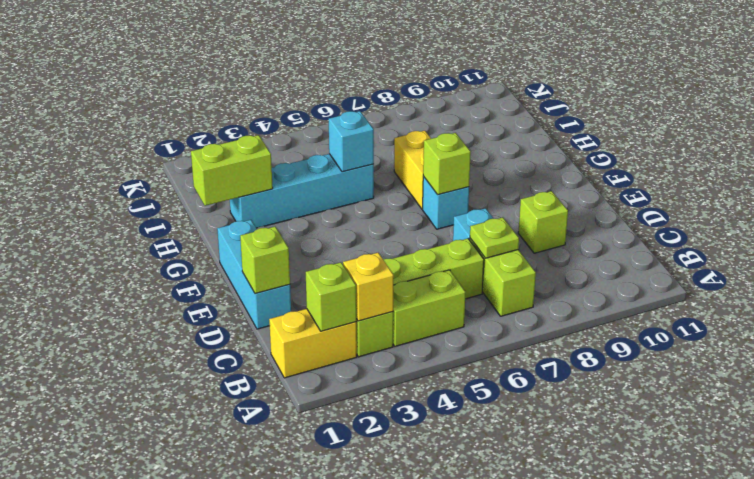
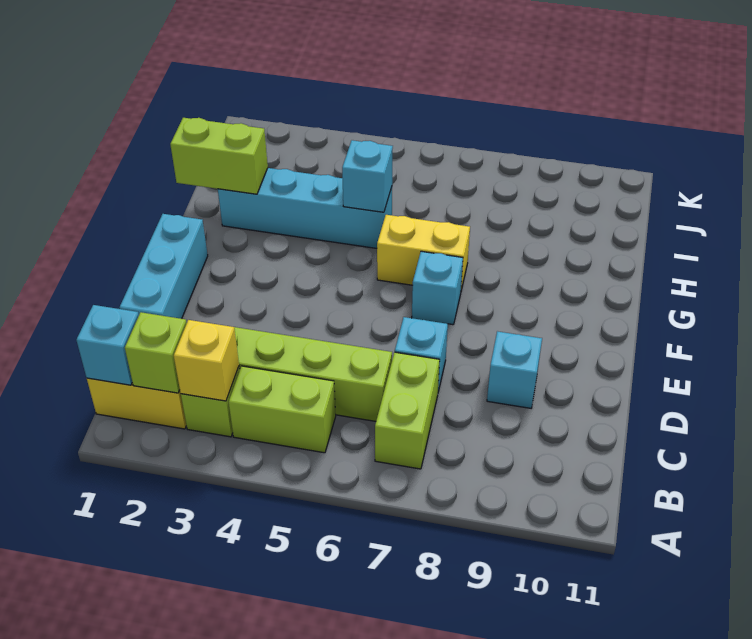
none -> cyan 1x1 brick [76,305,139,385]
lime 1x1 plate [470,217,519,258] -> none
lime 1x1 brick [240,227,290,294] -> none
lime 1x1 brick [518,191,568,253] -> cyan 1x1 brick [487,331,542,408]
lime 1x1 brick [423,133,471,195] -> none
yellow 1x2 brick [394,131,431,209] -> yellow 1x2 brick turned to [377,215,470,290]

